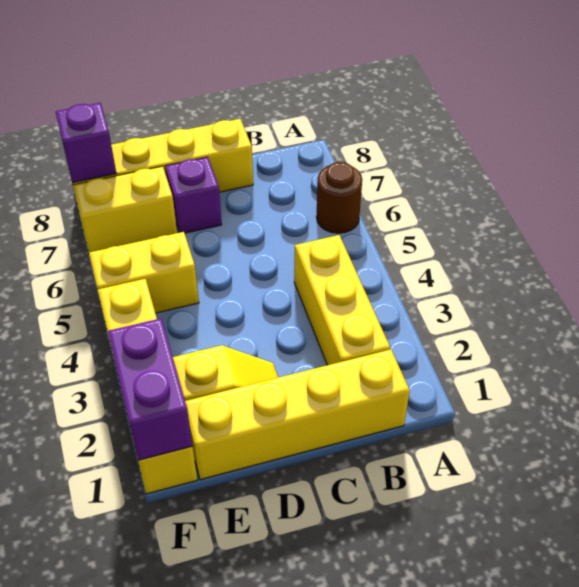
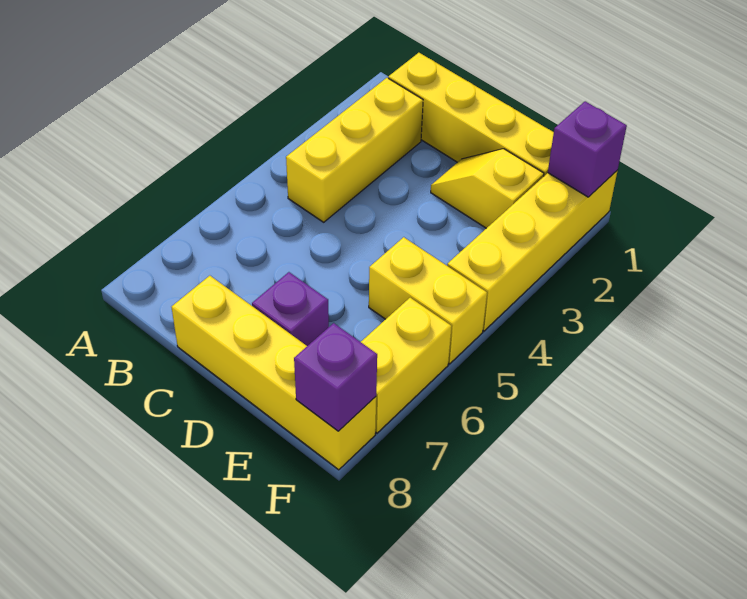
brown 1x1 round brick [316,162,362,233] -> none
yellow 1x2 brick [73,166,177,252] -> yellow 1x2 brick turned to [361,298,452,433]
purple 1x2 brick [108,318,192,460] -> purple 1x1 brick [548,101,627,197]

